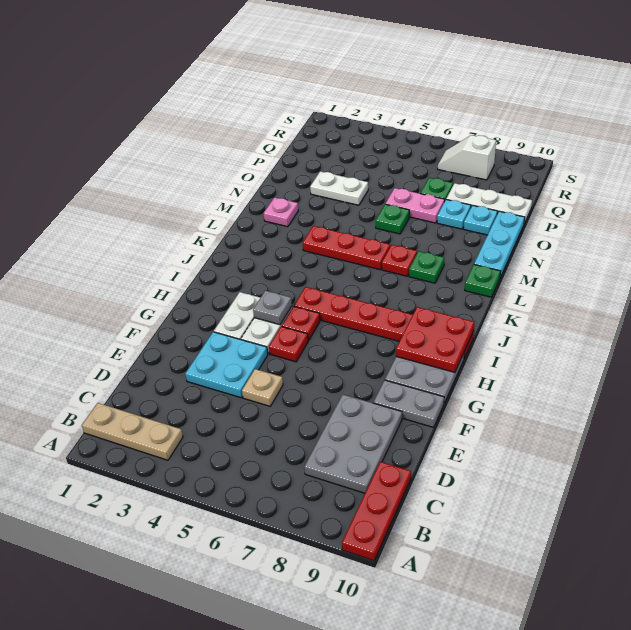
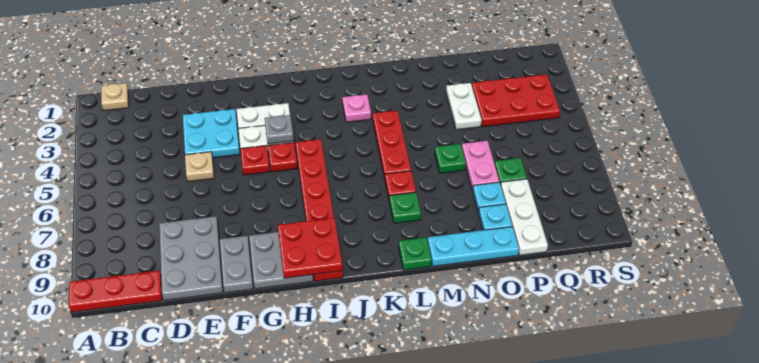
tan 1x3 plate [82,403,183,460] -> tan 1x1 plate [101,83,129,111]
grey 2x3 plate [304,395,402,493] -> grey 2x3 plate turned to [159,216,223,300]
pink 1x1 plate [264,197,298,227] -> pink 1x1 plate moved to [342,94,371,122]
none -> red 2x3 plate [472,74,560,127]
white 1x2 slope [438,135,496,180] -> none

